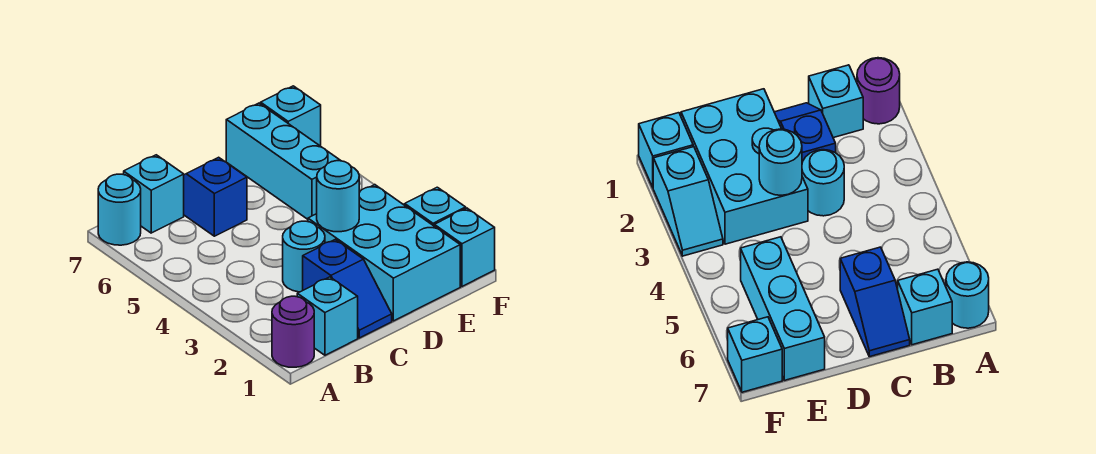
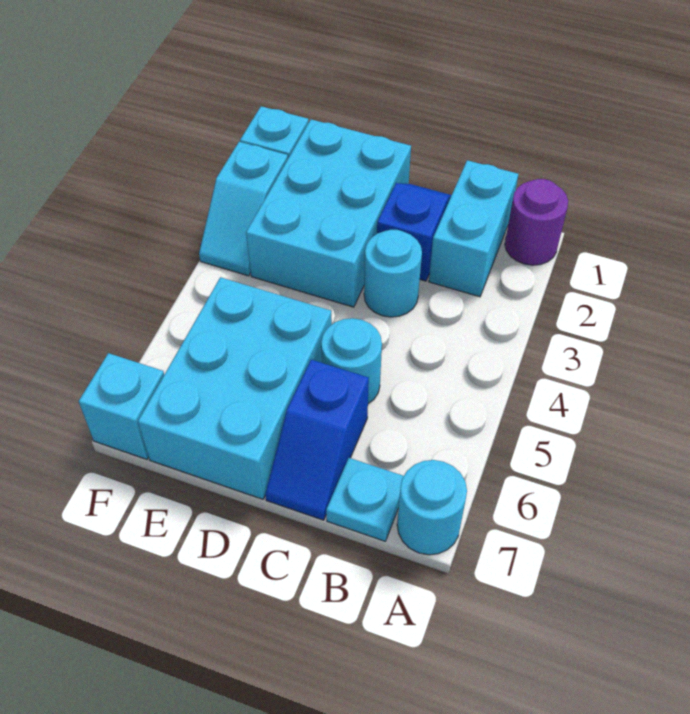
cyan 1x1 brick [297,277,358,355] -> cyan 1x2 brick [429,160,518,297]
cyan 1x1 brick [124,155,184,233] -> cyan 1x1 plate [326,458,404,541]
cyan 1x1 round brick [317,161,359,232] -> cyan 1x1 round brick moved to [321,318,382,404]
cyan 1x3 brick [226,103,341,219] -> cyan 2x3 brick [138,277,332,499]

